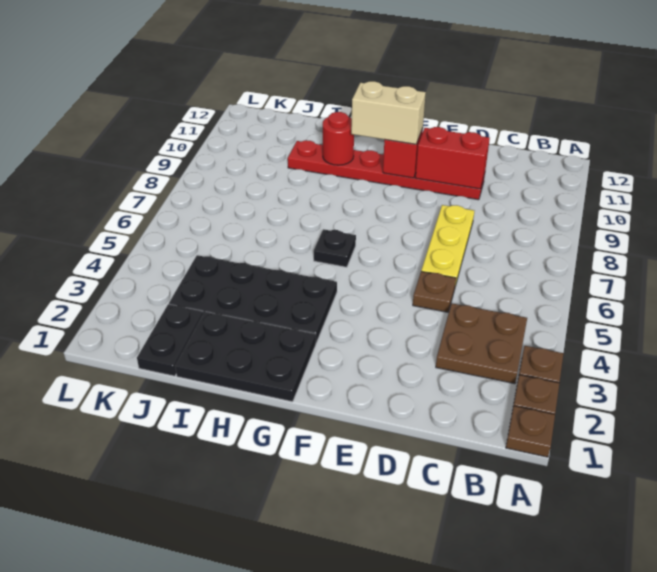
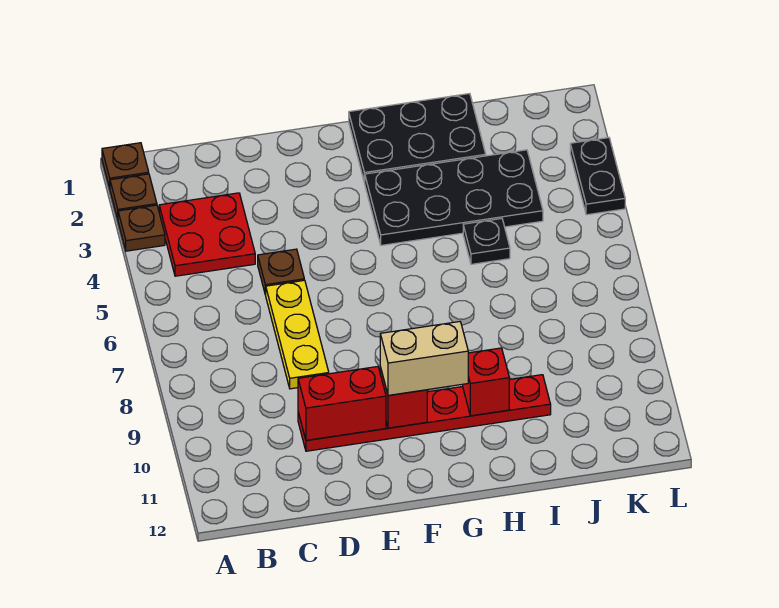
brown 2x2 plate [436,303,527,384] -> red 2x2 plate [159,193,255,276]
black 1x1 plate [314,229,356,267] -> black 1x1 plate moved to [463,218,510,264]
red 1x1 round brick [323,112,354,165] -> red 1x1 brick [463,348,509,416]
black 1x2 plate [137,304,203,376] -> black 1x2 plate moved to [570,138,625,215]

